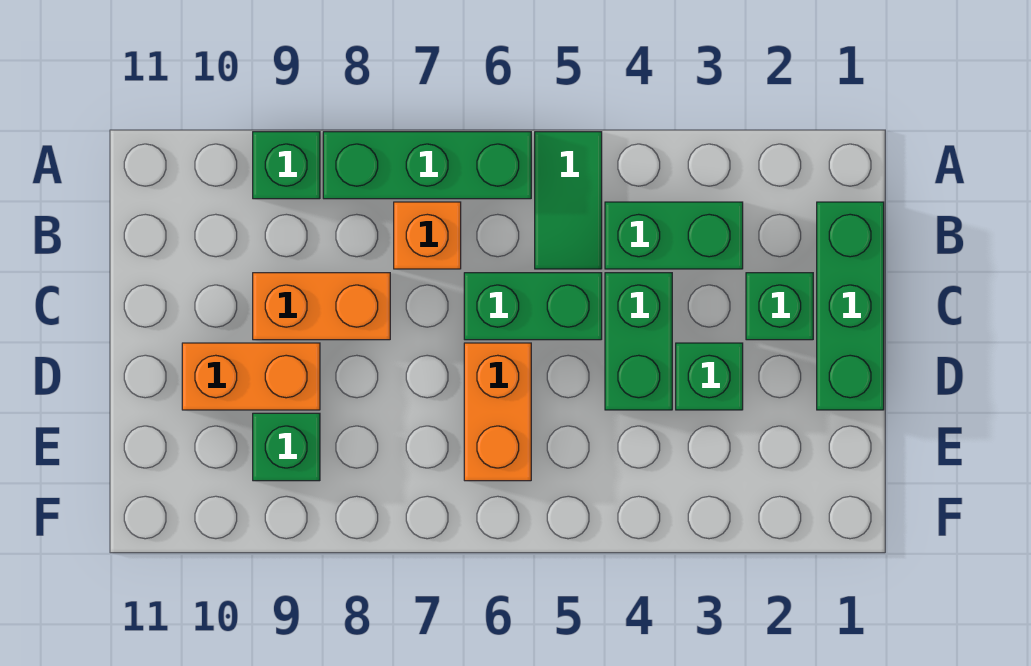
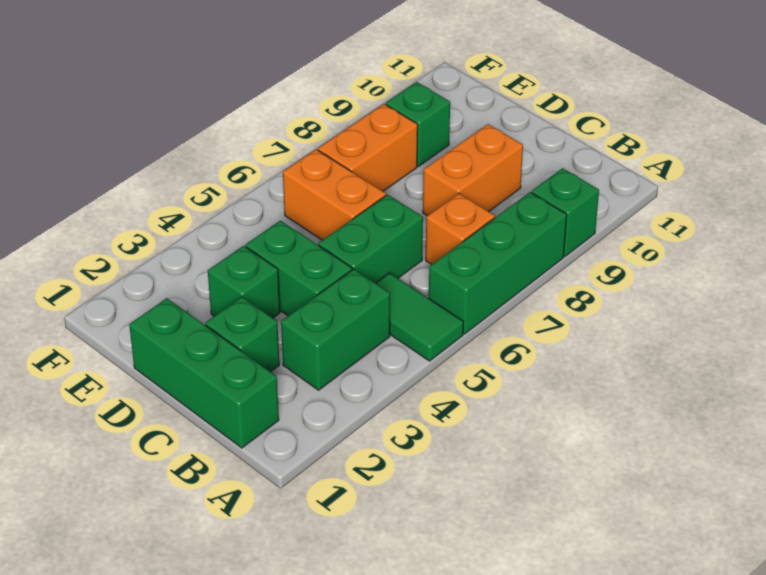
orange 1x2 brick [182,343,320,410] -> orange 1x2 brick moved to [318,104,418,191]

